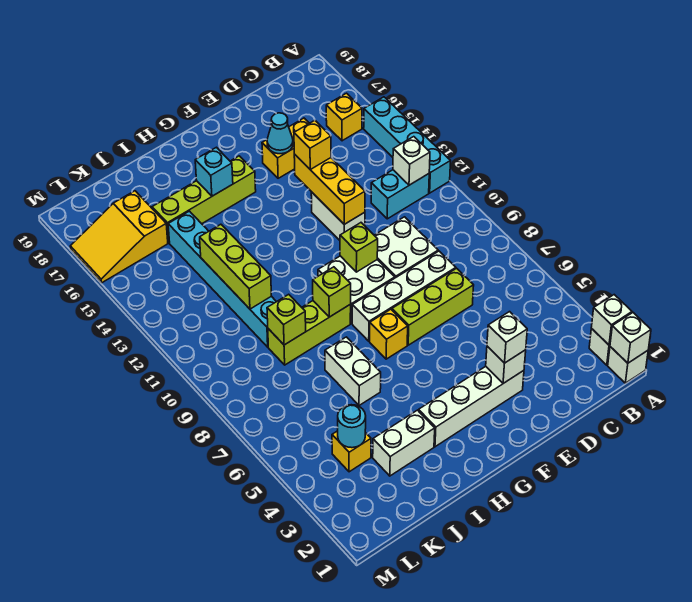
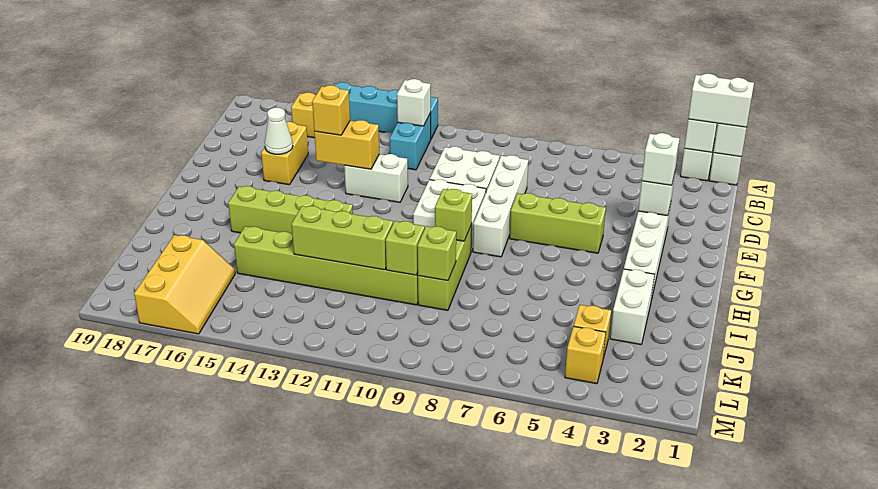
lime 1x3 brick [392,268,474,345] -> lime 1x3 brick turned to [510,193,606,253]
yellow 1x3 brick [294,154,365,224] -> yellow 1x2 brick [314,120,379,169]
cyan 1x1 cone [267,113,293,154] -> white 1x1 cone [265,108,293,154]
lime 1x1 brick [340,223,378,272] -> lime 1x1 brick moved to [386,221,425,275]
yellow 1x1 brick [370,309,408,359] -> yellow 1x1 brick moved to [565,326,606,384]
lime 1x4 brick [152,156,256,243] -> lime 1x4 brick turned to [228,186,353,234]
cyan 1x1 brick [195,147,233,196] -> none
white 1x2 brick [325,337,381,405] -> white 1x2 brick moved to [688,74,754,127]
cyan 1x6 brick [168,211,276,347] -> lime 1x6 brick [234,226,418,305]
cyan 1x1 round brick [338,405,366,448] -> none
yellow 2x3 slope [70,191,168,283] -> yellow 2x3 slope turned to [134,235,235,334]

